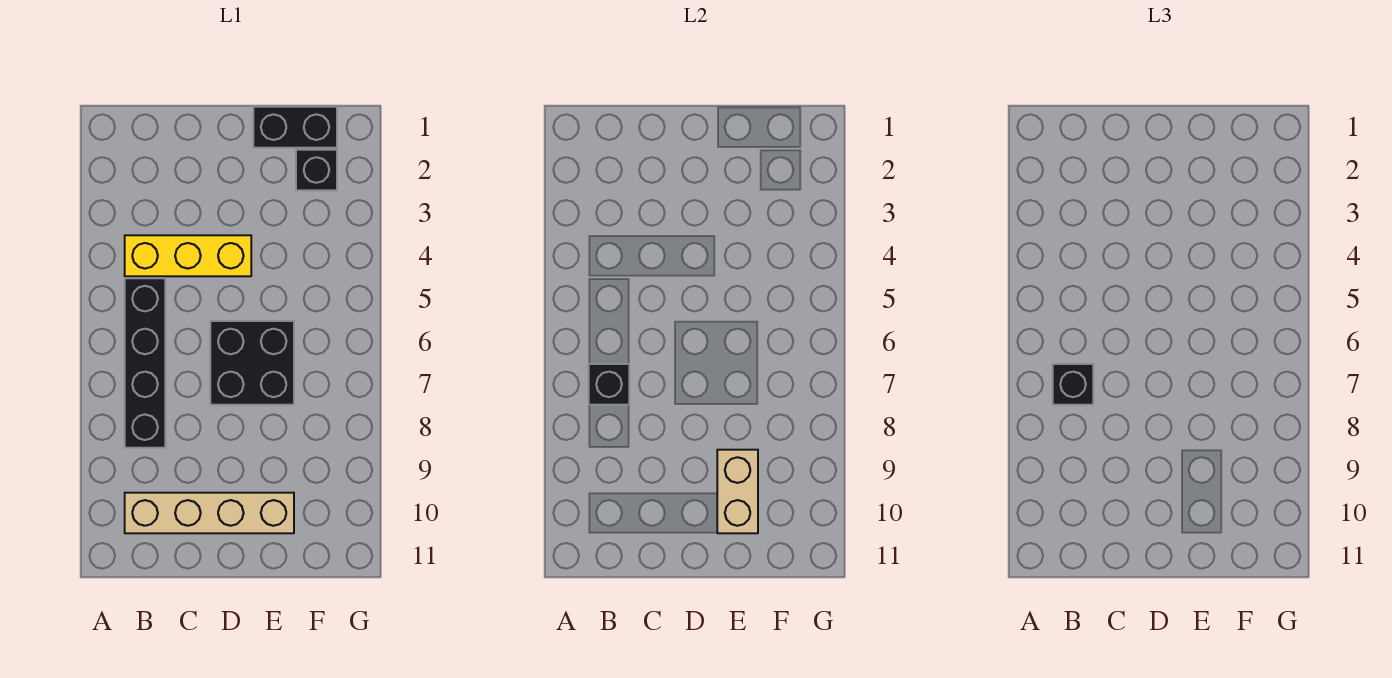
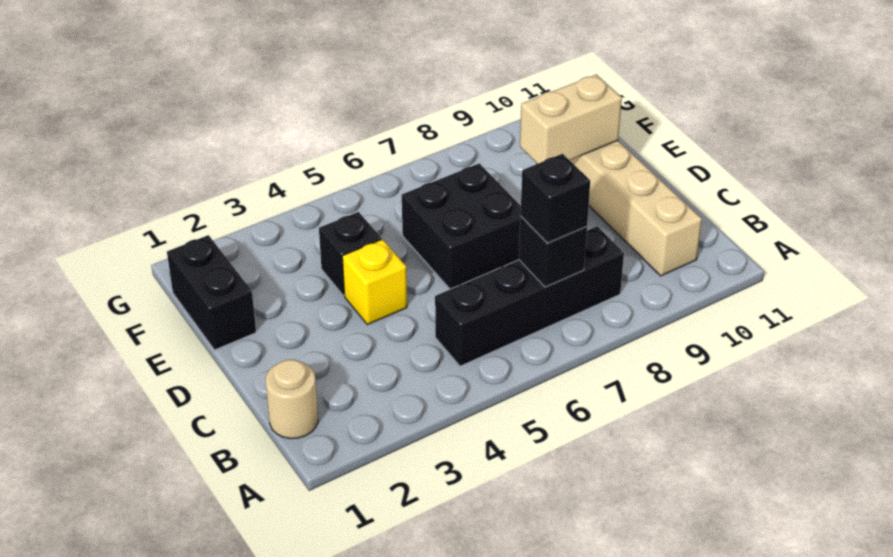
none -> tan 1x1 round brick [266,360,318,439]
yellow 1x3 brick [125,235,251,276] -> yellow 1x1 brick [342,239,407,325]
black 1x1 brick [296,150,337,190] -> black 1x1 brick moved to [319,212,382,296]

